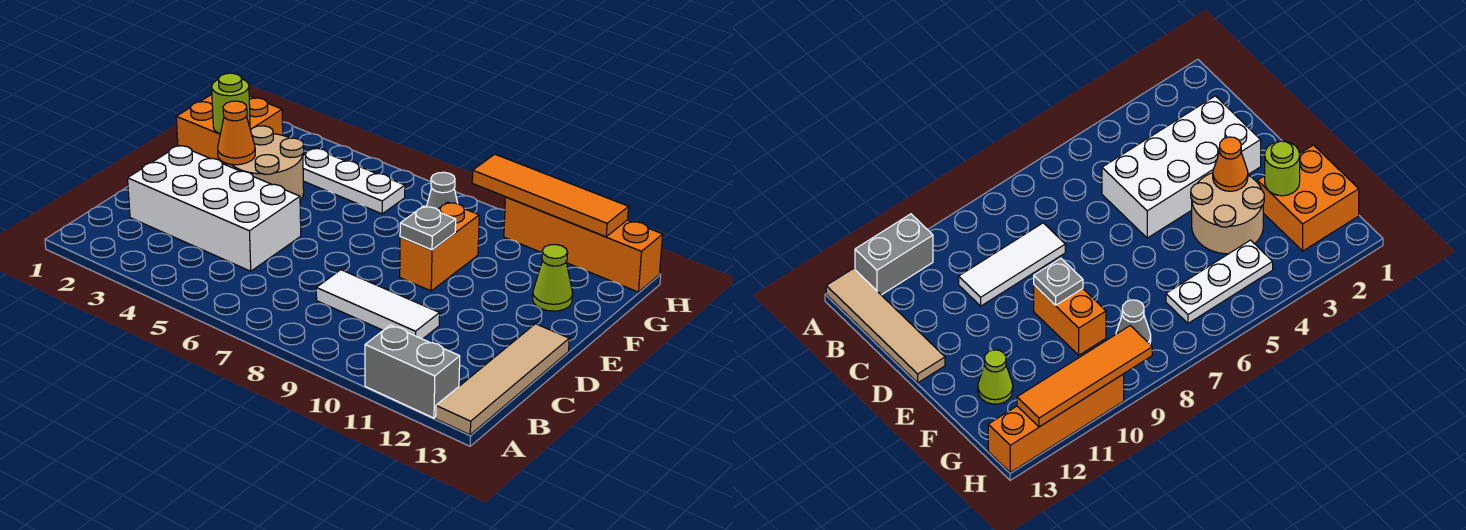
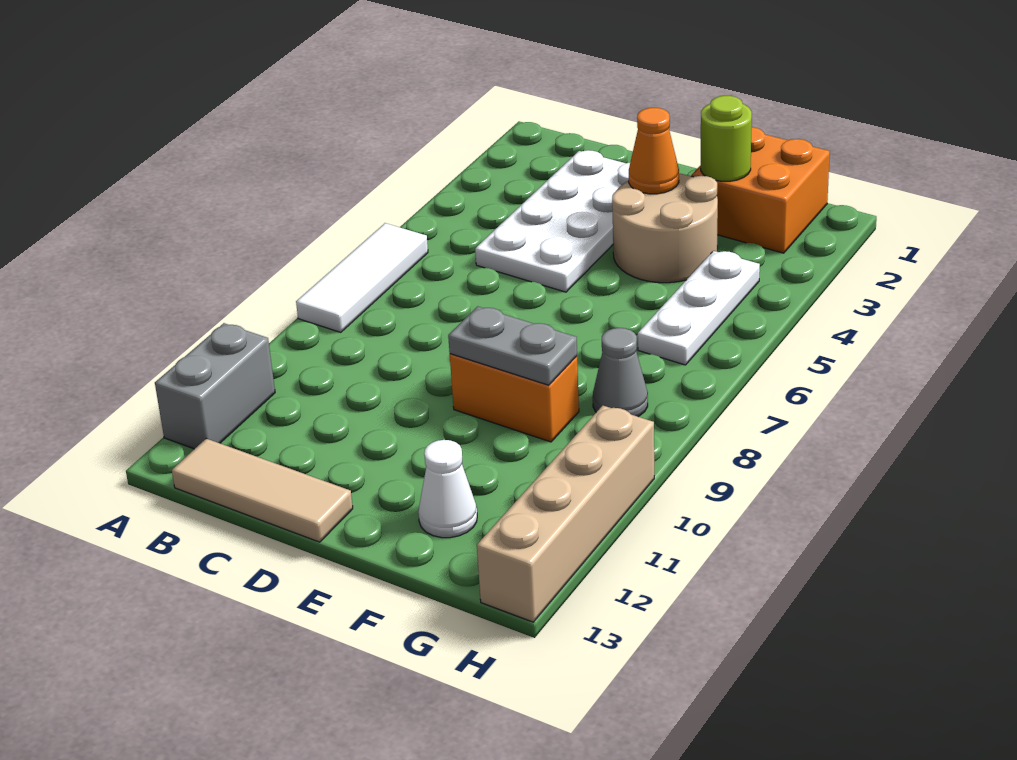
tan 1x4 tile [436,324,569,435] -> tan 1x3 tile [172,439,353,542]
white 2x4 brick [128,146,301,271] -> white 2x4 plate [475,150,630,292]
white 1x3 tile [316,270,440,339] -> white 1x3 tile moved to [296,223,428,332]
grey 1x1 plate [400,206,456,250] -> grey 1x2 plate [448,306,577,385]
lime 1x1 cone [533,244,573,311] -> white 1x1 cone [418,440,477,538]
orange 1x4 tile [472,154,628,237] -> none
orange 1x4 brick [504,197,663,292] -> tan 1x4 brick [477,406,654,622]

